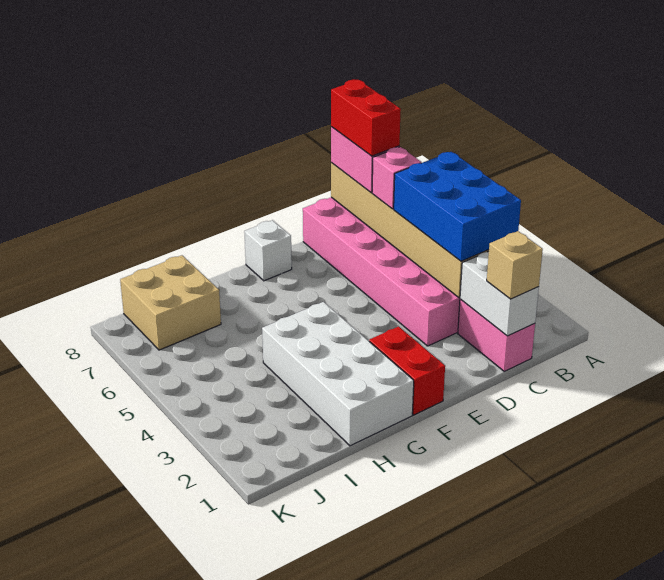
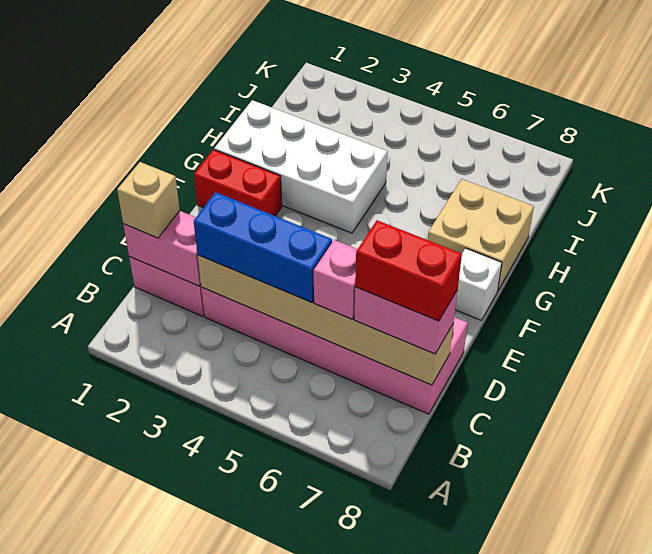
blue 2x3 brick [394,152,521,261] -> blue 1x3 brick [194,192,332,302]
white 1x2 brick [460,251,539,336] -> pink 1x2 brick [123,211,201,286]
tan 2x2 brick [120,255,221,350] -> tan 2x2 brick moved to [428,179,534,290]

